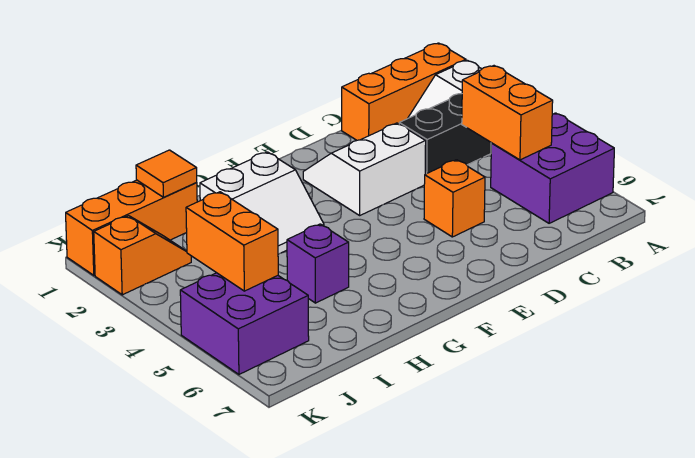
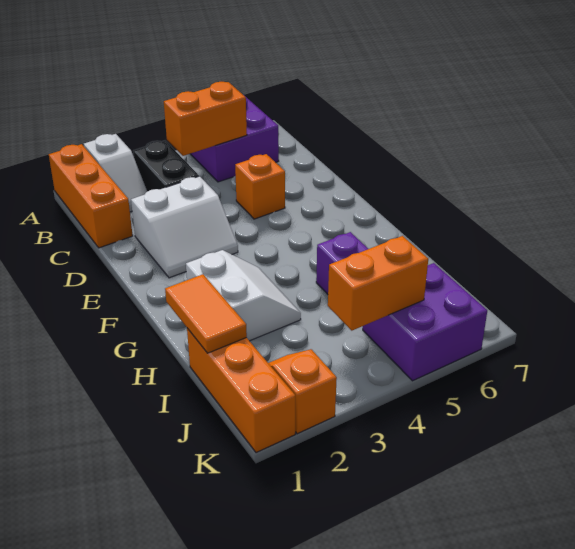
white 2x2 slope [303,123,426,215] -> white 2x2 slope turned to [131,176,238,278]
orange 1x1 tile [136,150,197,197] -> orange 1x2 tile [165,274,247,353]

